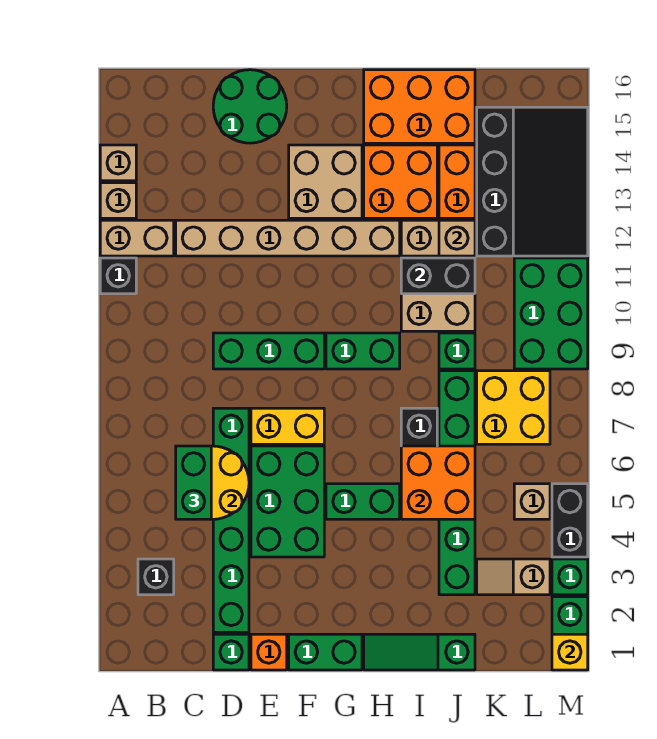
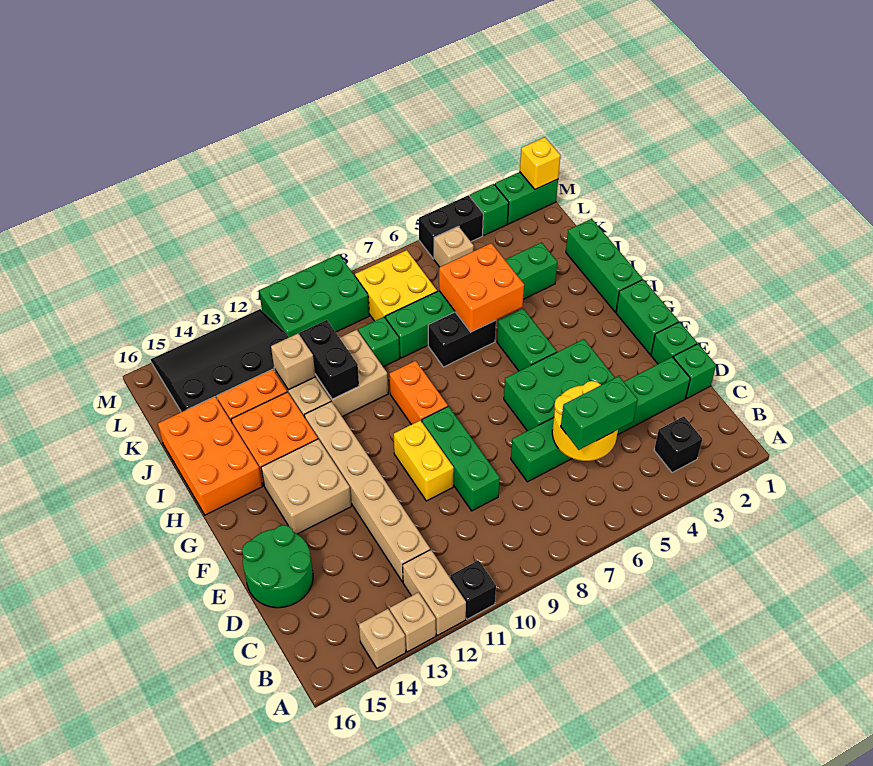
orange 1x1 brick [251,634,287,670] -> green 1x1 brick [651,322,697,364]
yellow 1x2 brick [251,408,324,444] -> yellow 1x2 brick moved to [394,420,454,501]
green 1x2 brick [326,333,400,369] -> orange 1x2 brick [389,361,448,425]
green 1x3 slope [364,634,475,670] -> green 1x3 brick [566,219,643,312]
tan 1x2 slope [477,559,550,595] -> none

